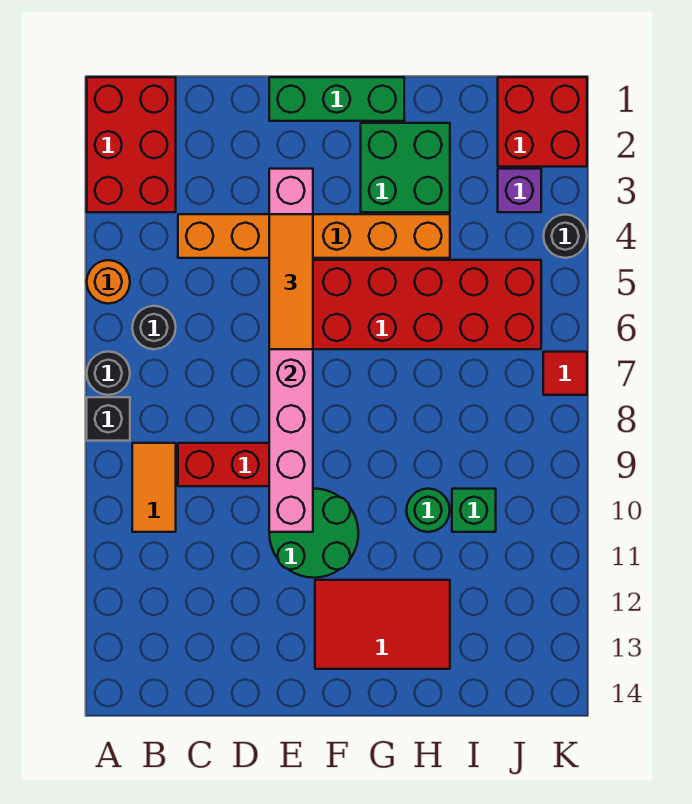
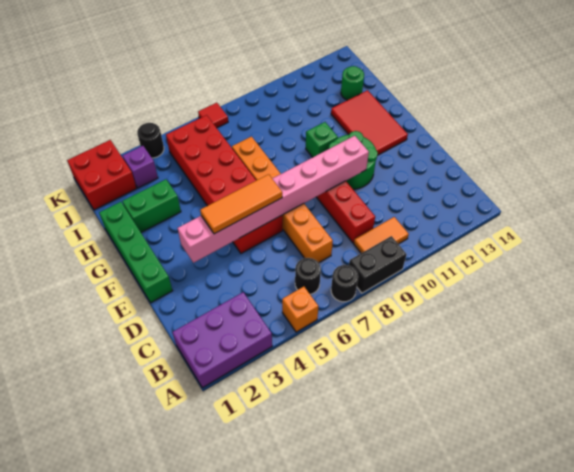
red 2x3 brick [87,77,176,212] -> purple 2x3 brick [172,292,272,388]
orange 1x1 round brick [87,260,130,304] -> orange 1x1 brick [282,287,318,332]
black 1x1 brick [87,397,130,441] -> black 1x2 brick [349,236,406,293]
orange 1x6 brick [178,214,450,258] -> orange 1x6 brick moved to [232,137,333,263]
green 1x3 brick [269,77,404,121] -> green 1x4 brick [99,202,173,303]
green 2x2 brick [361,123,450,212] -> green 1x2 brick [122,179,181,232]
green 1x1 round brick [406,489,450,532] -> green 1x1 round brick moved to [341,66,364,100]
green 1x1 brick [452,489,496,532] -> green 1x1 brick moved to [306,122,338,157]

